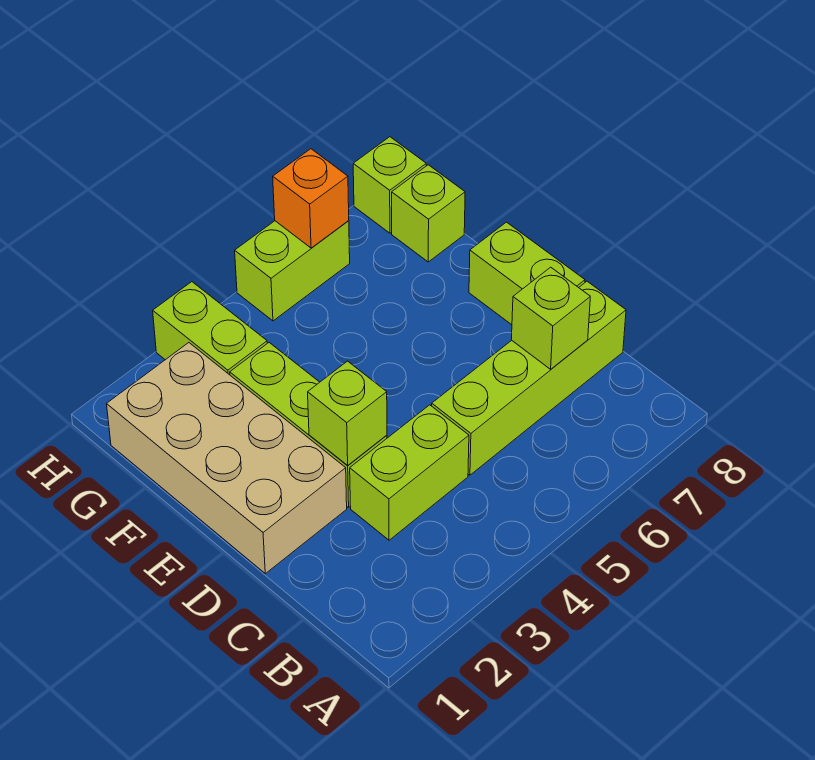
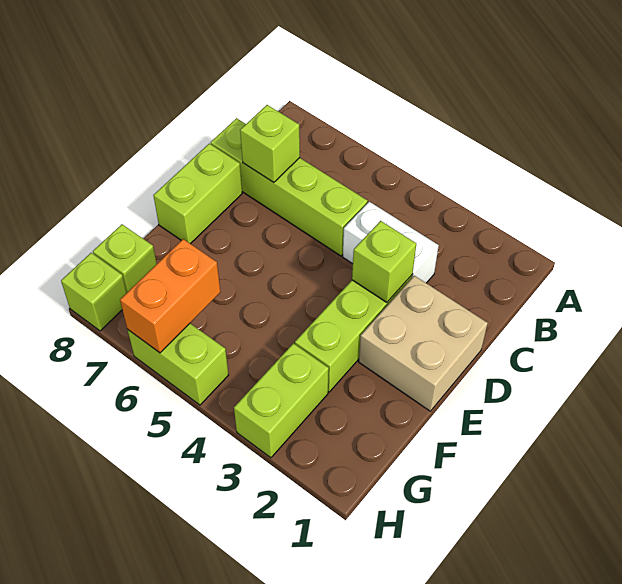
lime 1x2 brick [350,405,469,540] -> white 1x2 brick [343,202,439,283]
tan 2x4 brick [107,343,347,574] -> tan 2x2 brick [359,276,488,411]
orange 1x1 brick [273,149,349,248] -> orange 1x2 brick [120,239,220,353]

